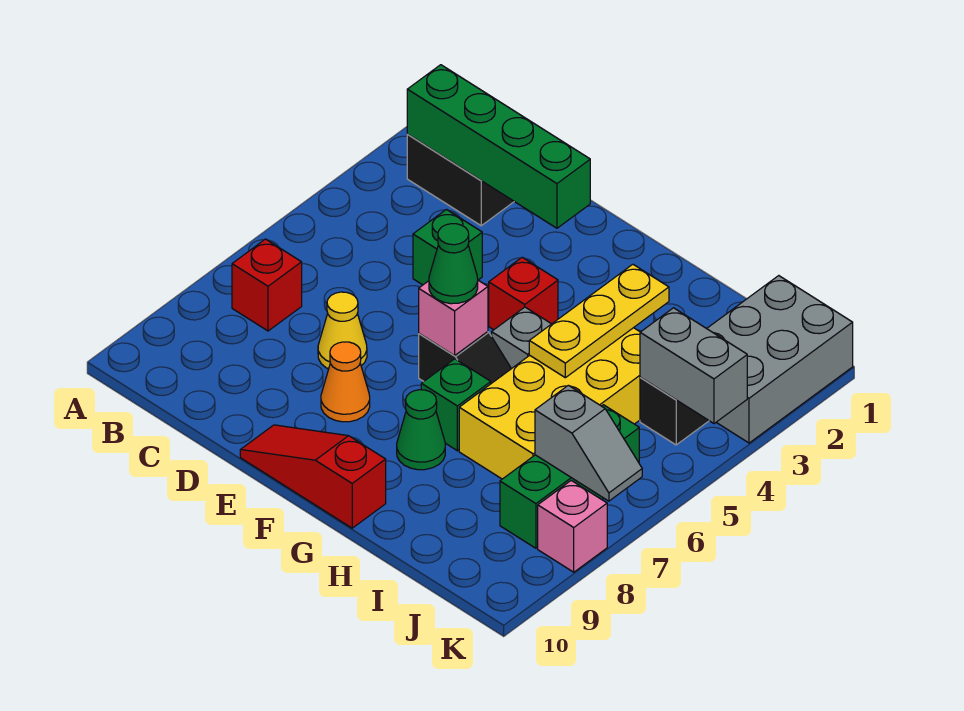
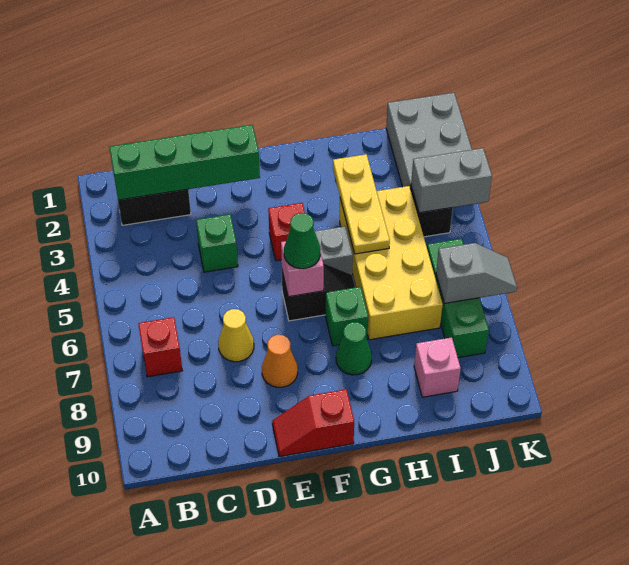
red 1x3 slope [240,425,386,528] -> red 1x2 slope [272,389,354,457]
pink 1x1 brick [538,481,607,572] -> pink 1x1 brick moved to [414,337,461,397]

